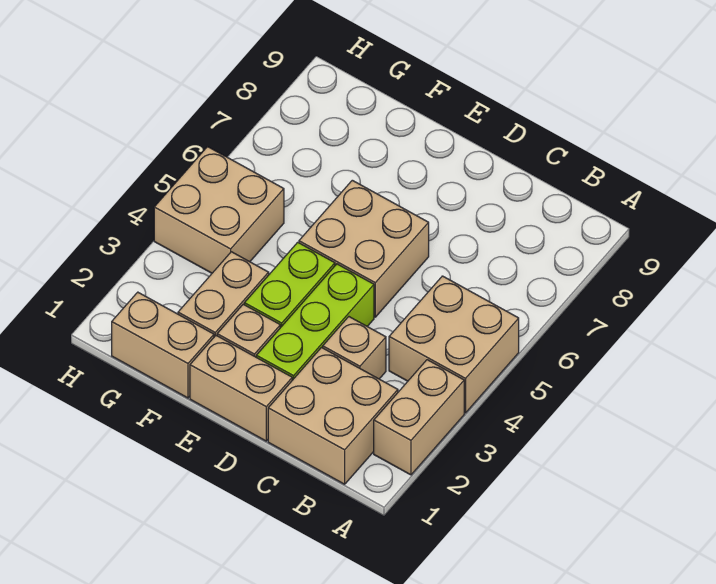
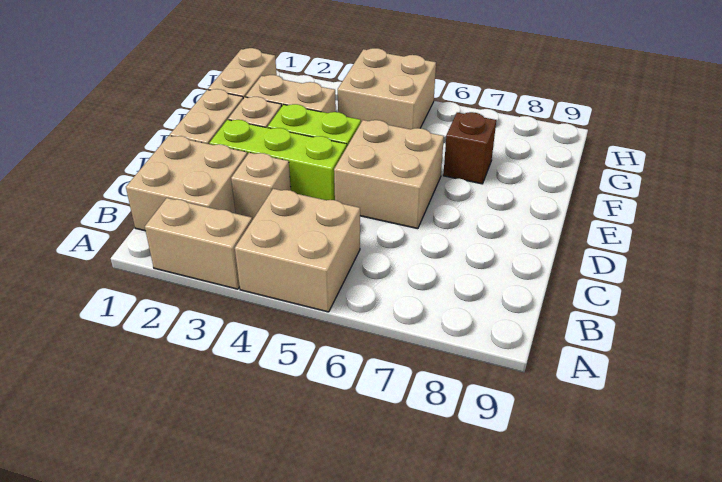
none -> brown 1x1 brick [443,112,496,184]

